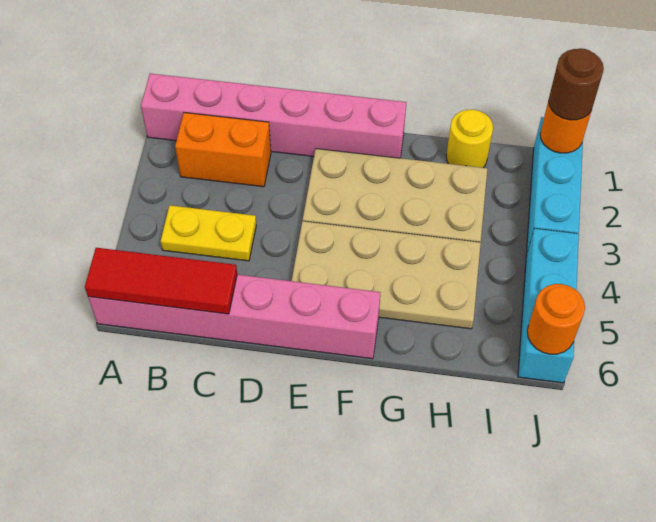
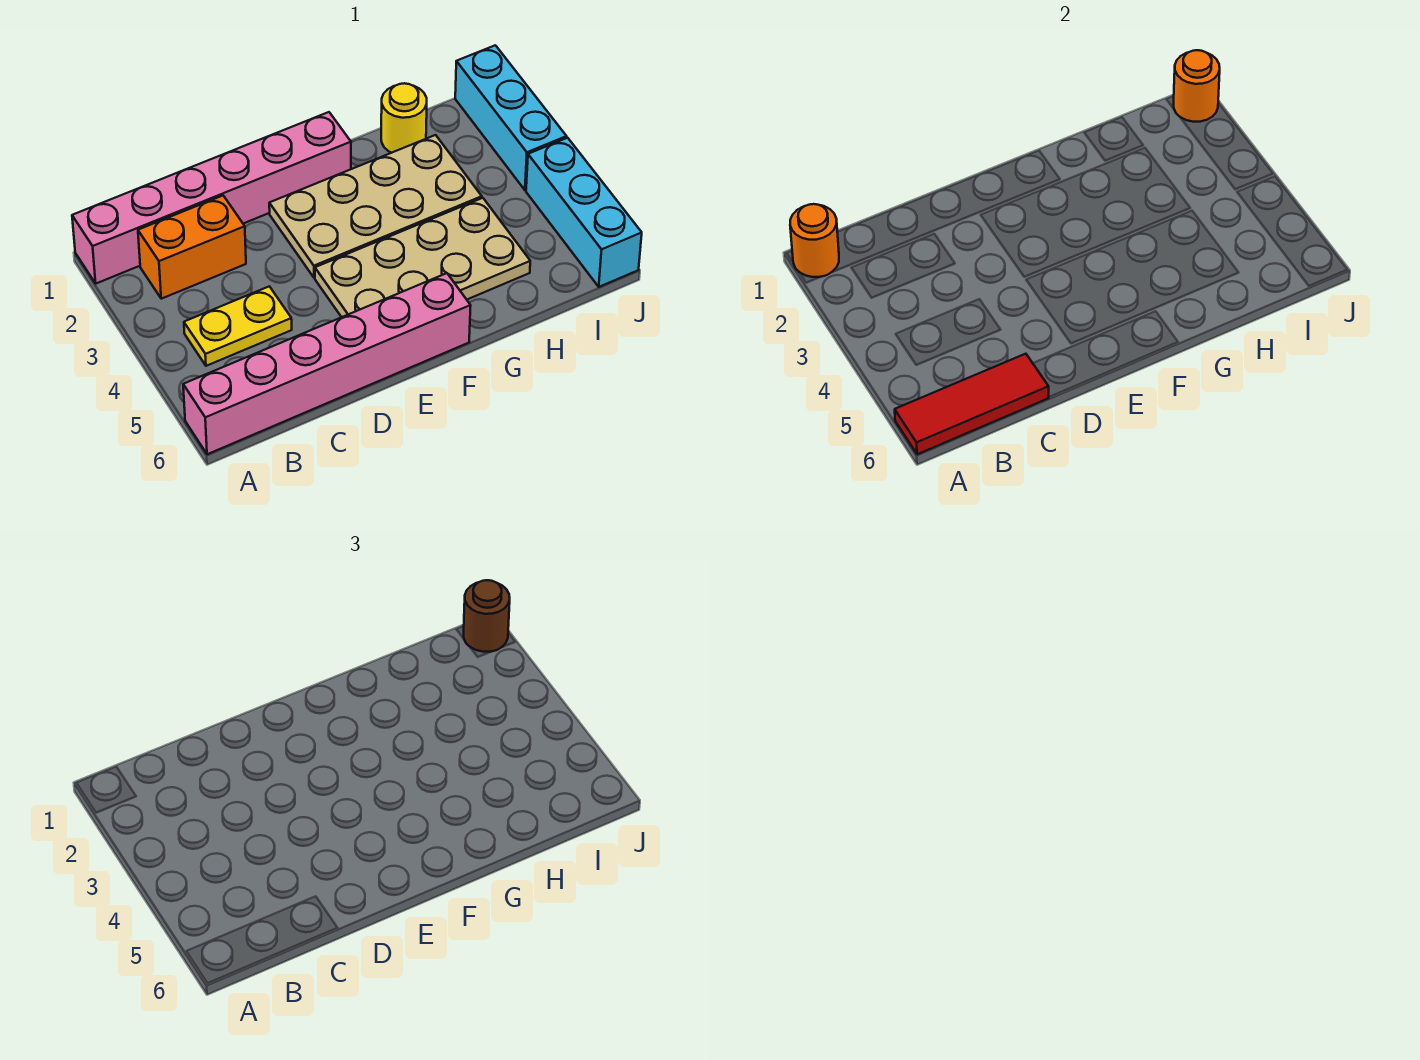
orange 1x1 round brick [527,284,585,354] -> orange 1x1 round brick moved to [790,204,839,277]

